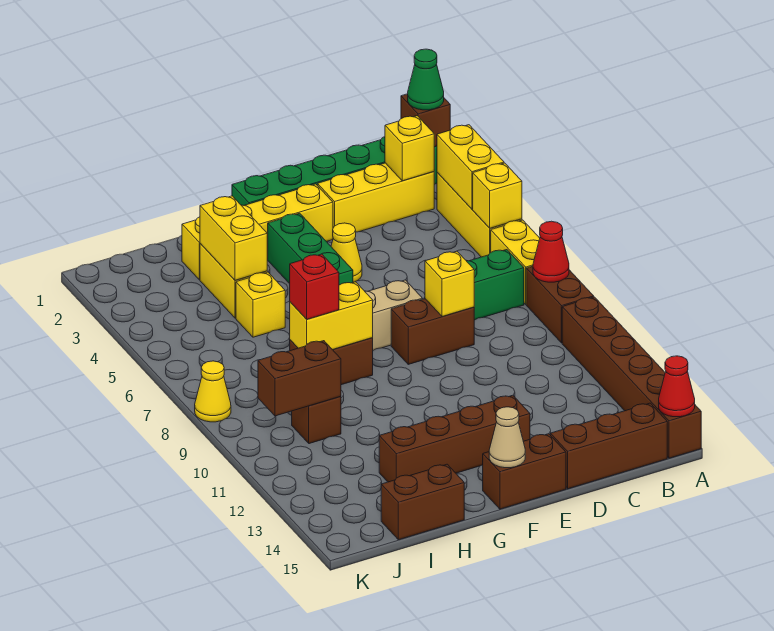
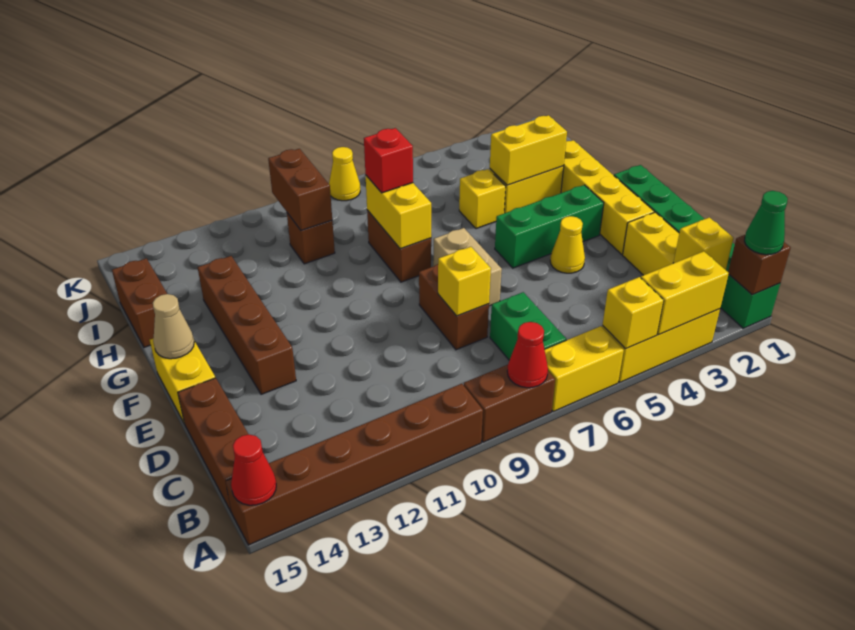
brown 1x2 brick [483,434,566,509] -> yellow 1x2 brick [150,338,215,424]

